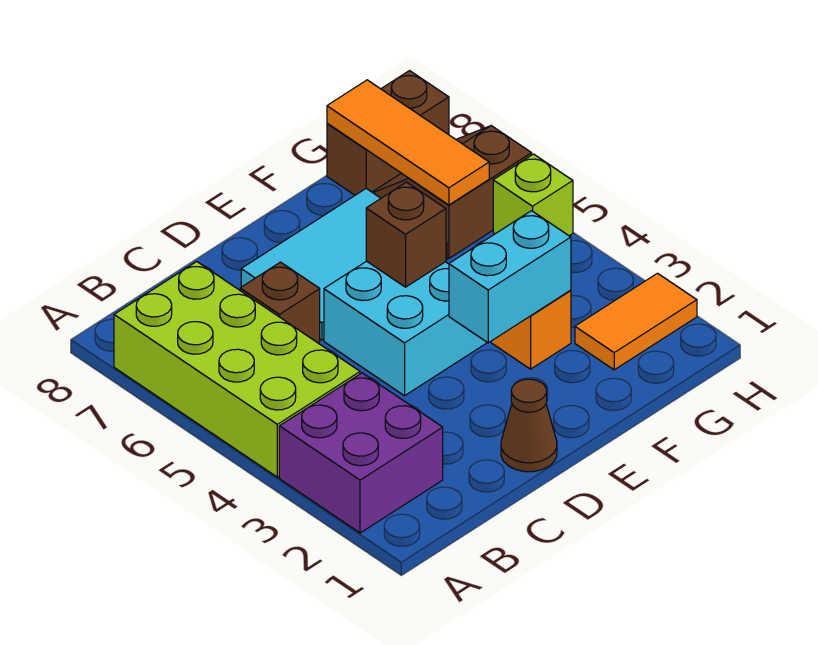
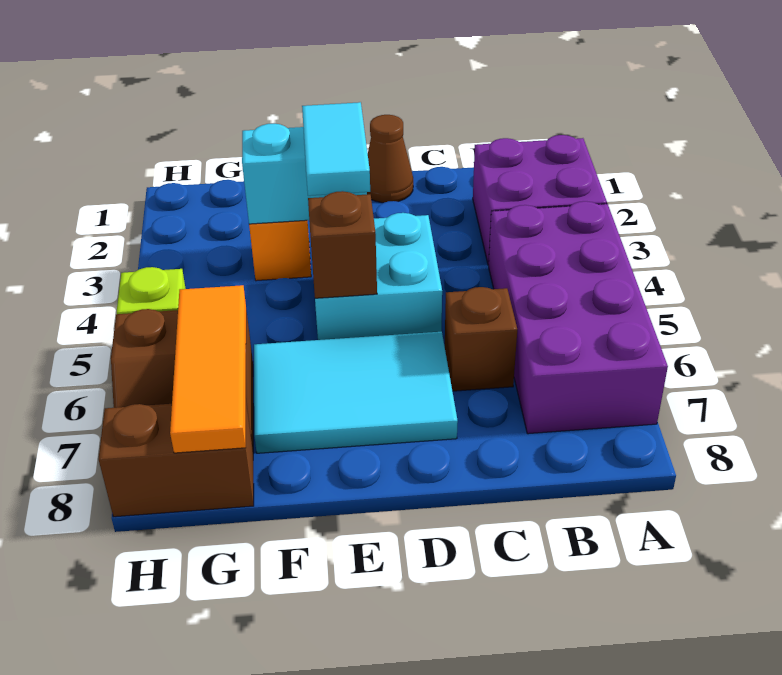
lime 2x4 brick [114,262,360,477] -> purple 2x4 brick [489,201,668,434]
none -> cyan 1x2 tile [302,102,370,196]
orange 1x2 tile [575,273,697,370] -> none

